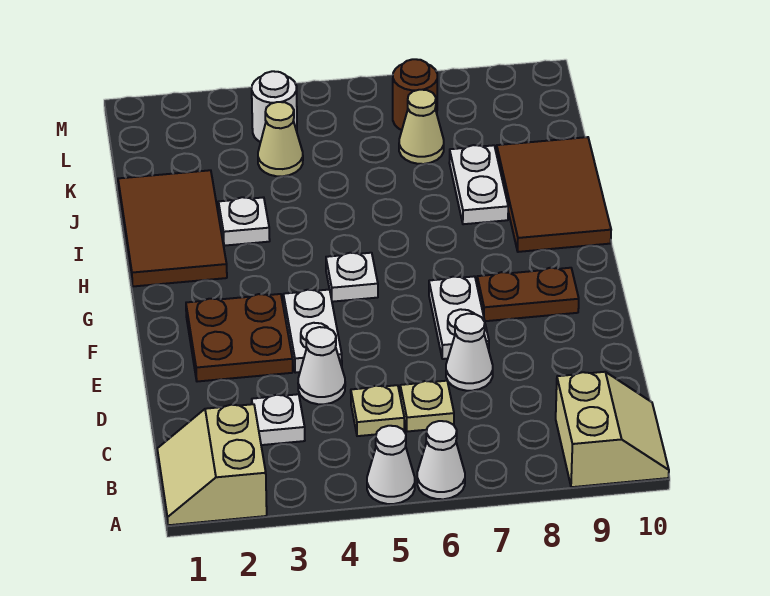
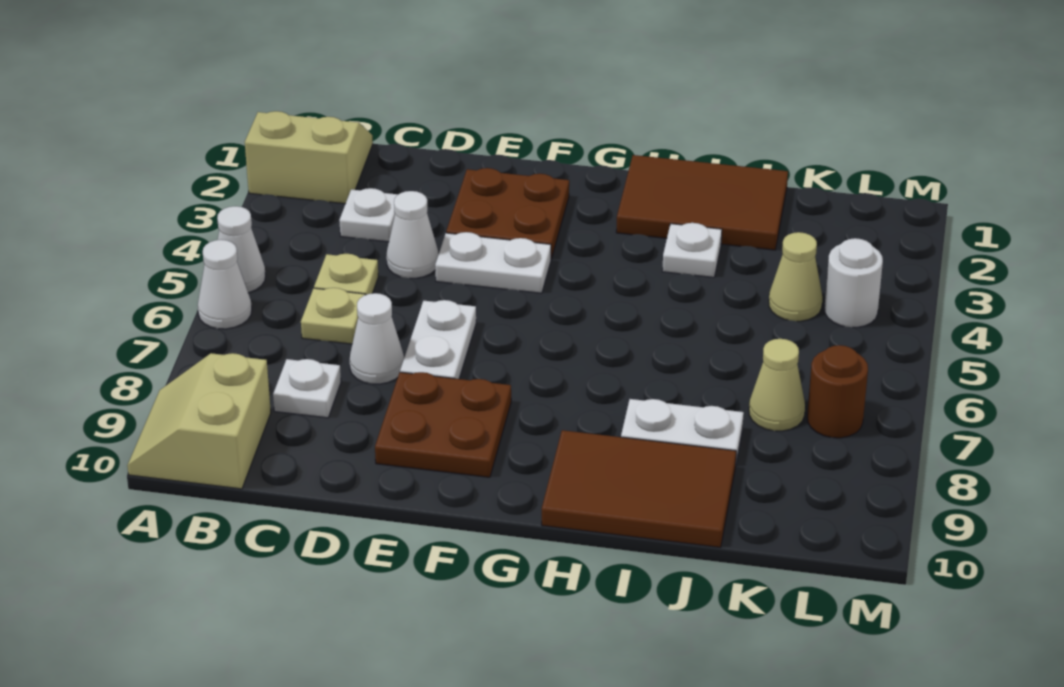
tan 2x2 slope [556,372,669,487] -> tan 2x2 slope turned to [127,353,271,489]
white 1x2 plate [429,276,489,359] -> white 1x2 plate turned to [400,300,476,379]
brown 1x2 plate [477,268,579,321] -> brown 2x2 plate [375,372,511,477]
white 1x1 plate [326,253,378,302] -> white 1x1 plate moved to [273,359,341,418]

